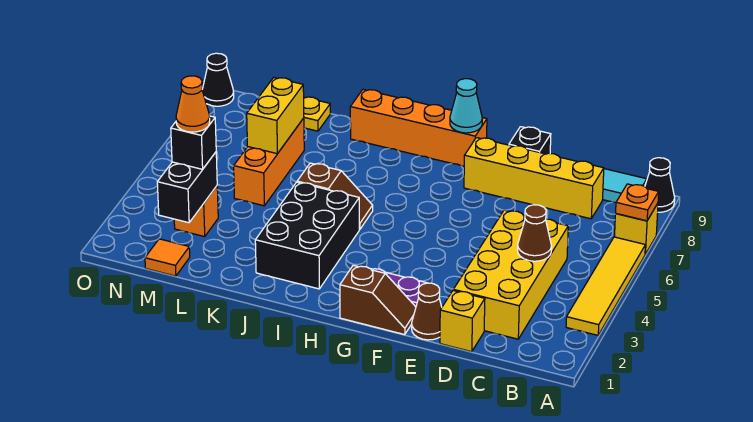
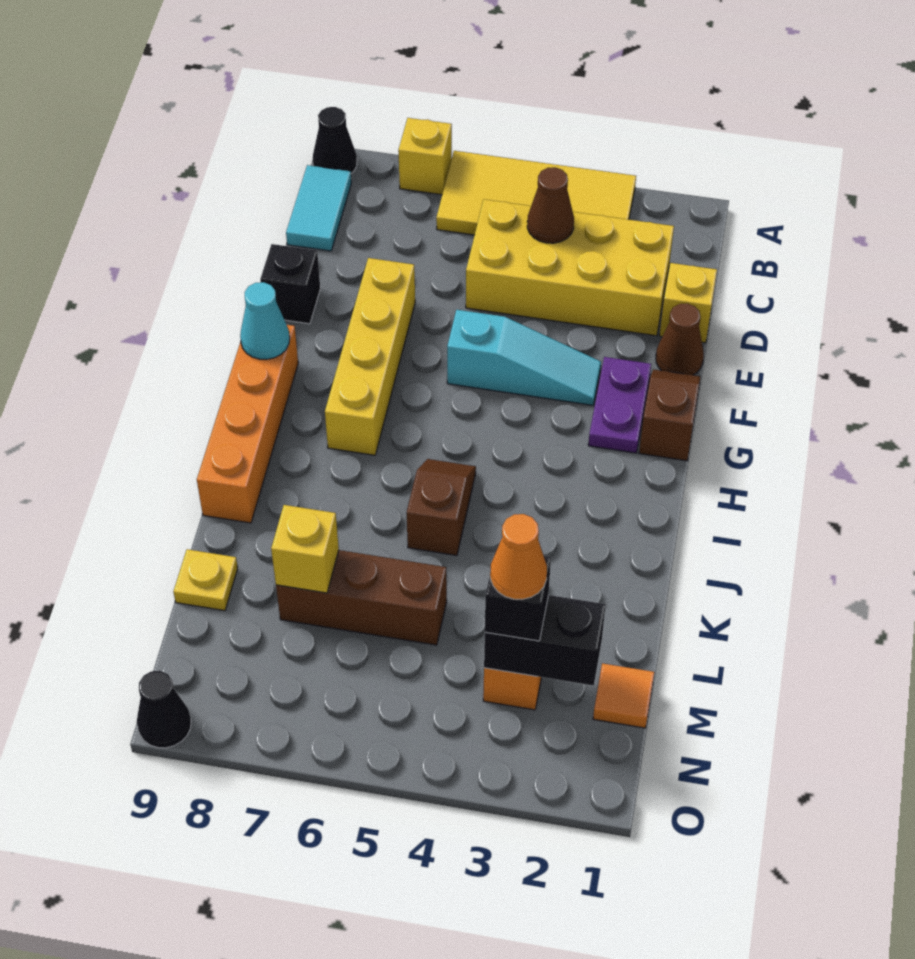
yellow 1x4 tile [566,237,645,335] -> yellow 2x4 tile [436,151,636,235]
orange 1x1 plate [616,184,659,221] -> none
yellow 1x4 brick [464,138,604,219] -> yellow 1x4 brick moved to [325,258,415,455]
none -> cyan 1x3 slope [447,310,601,405]
black 2x3 brick [255,182,359,289] -> none
orange 1x3 brick [234,118,304,206] -> brown 1x3 brick [276,550,447,645]
yellow 1x2 brick [247,77,304,154] -> yellow 1x1 brick [271,505,339,593]

